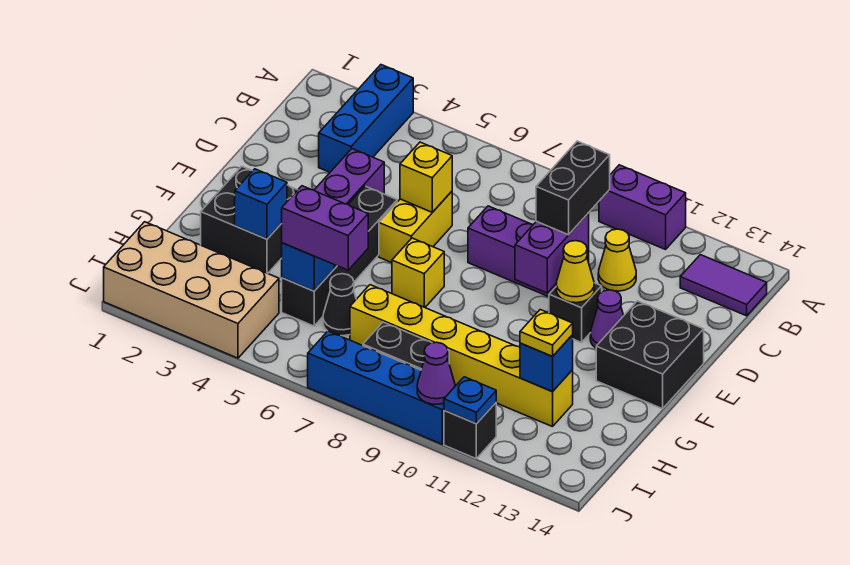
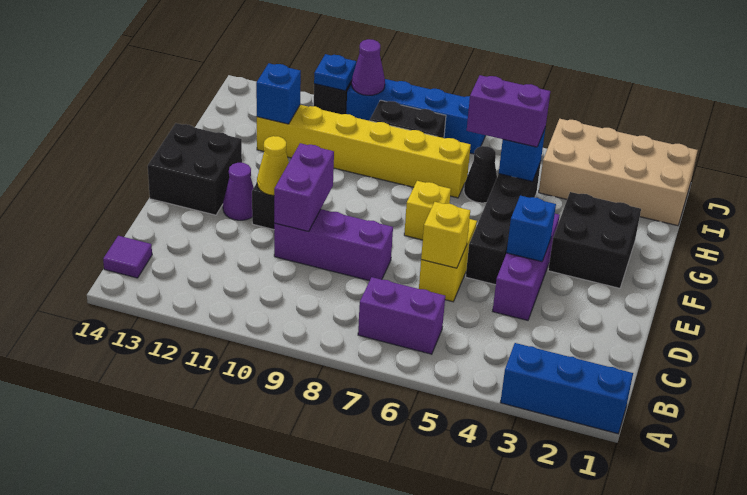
blue 1x3 brick [319,65,413,172] -> blue 1x3 brick turned to [500,343,633,434]
purple 1x2 brick [599,165,686,249] -> purple 1x2 brick moved to [358,277,445,354]
purple 1x2 tile [680,255,767,316] -> purple 1x1 tile [103,236,152,278]
black 1x2 brick [536,141,610,235] -> none
yellow 1x1 cone [598,229,636,291] -> none
blue 1x1 brick [235,169,287,239] -> blue 1x1 brick moved to [507,196,556,262]
yellow 1x1 plate [520,310,573,357] -> none

